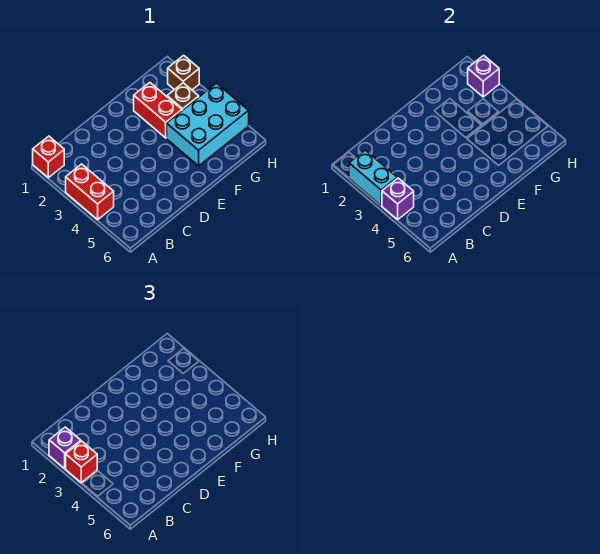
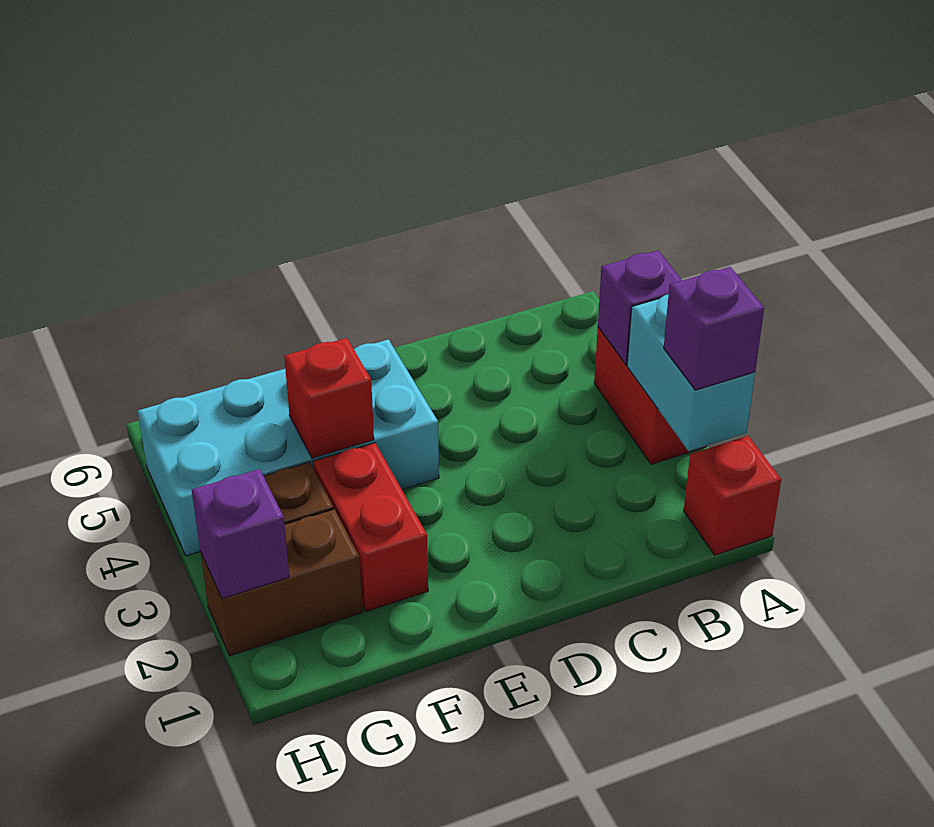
red 1x1 brick [65,441,97,483] -> red 1x1 brick moved to [284,338,374,458]
cyan 2x3 brick [167,83,249,166] -> cyan 2x4 brick [138,339,439,556]
brown 1x1 brick [168,55,199,90] -> brown 1x2 brick [200,509,362,656]

